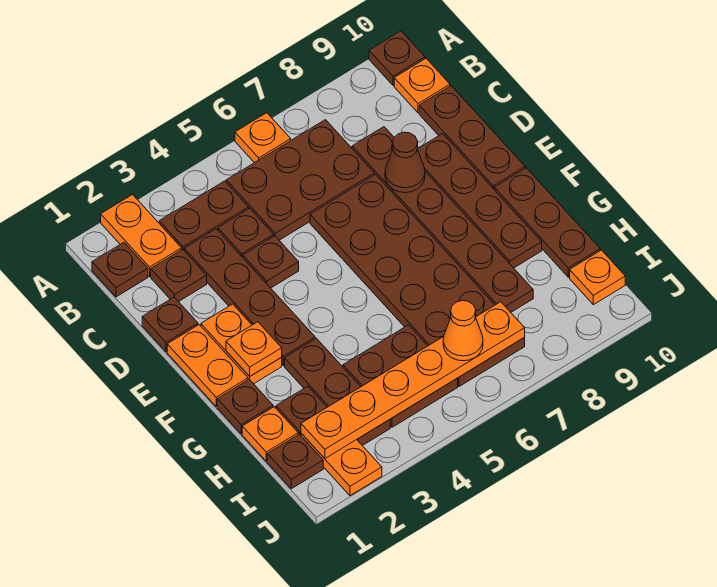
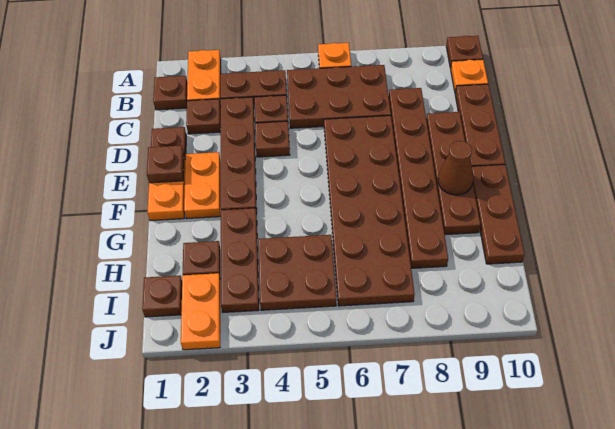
brown 1x1 cone [385,132,425,193] -> brown 1x1 cone moved to [438,141,473,195]
orange 1x1 plate [226,322,282,376] -> none
brown 1x1 plate [217,379,273,434] -> brown 1x1 plate moved to [147,145,184,183]
orange 1x1 plate [242,407,298,461] -> none
orange 1x6 plate [301,302,525,458] -> none
orange 1x1 cone [443,301,483,361] -> none
orange 1x1 plate [570,250,625,305] -> none

